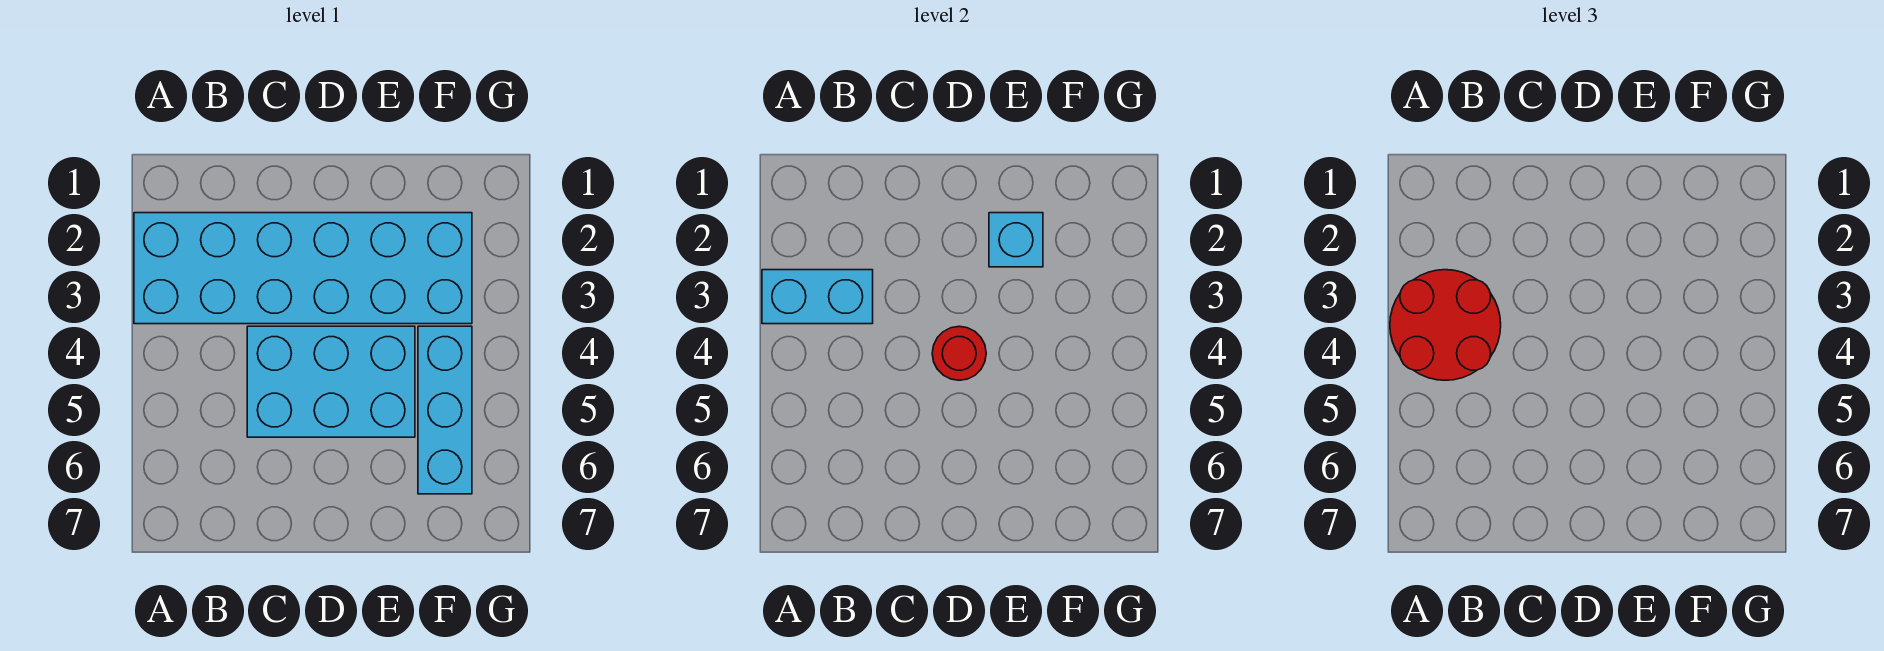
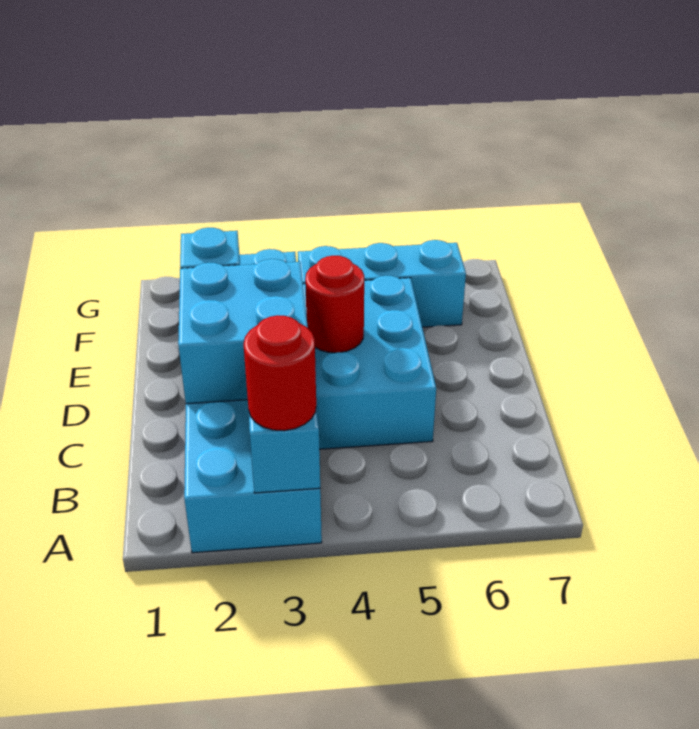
red 2x2 round brick [1390,270,1501,380] -> red 1x1 round brick [244,315,316,431]
none -> cyan 2x2 brick [178,259,308,404]

